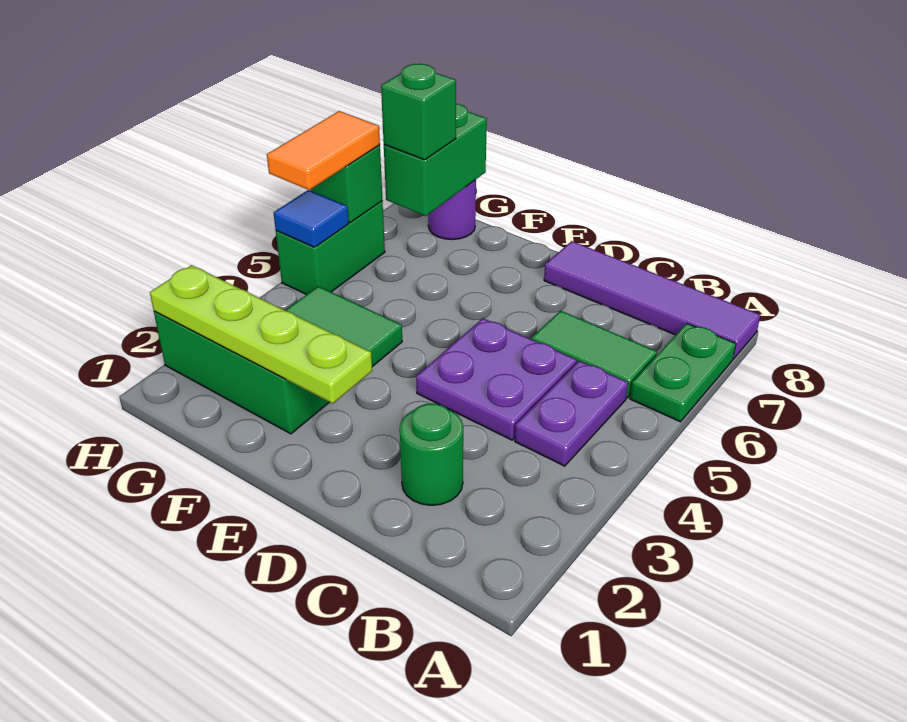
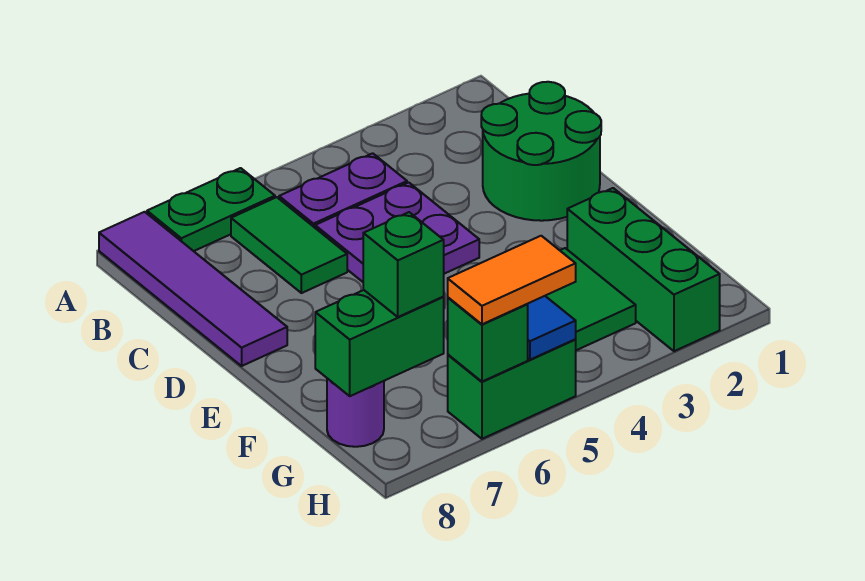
green 1x1 round brick [400,403,463,505] -> green 2x2 round brick [481,82,601,221]
lime 1x4 plate [150,265,372,403] -> none

